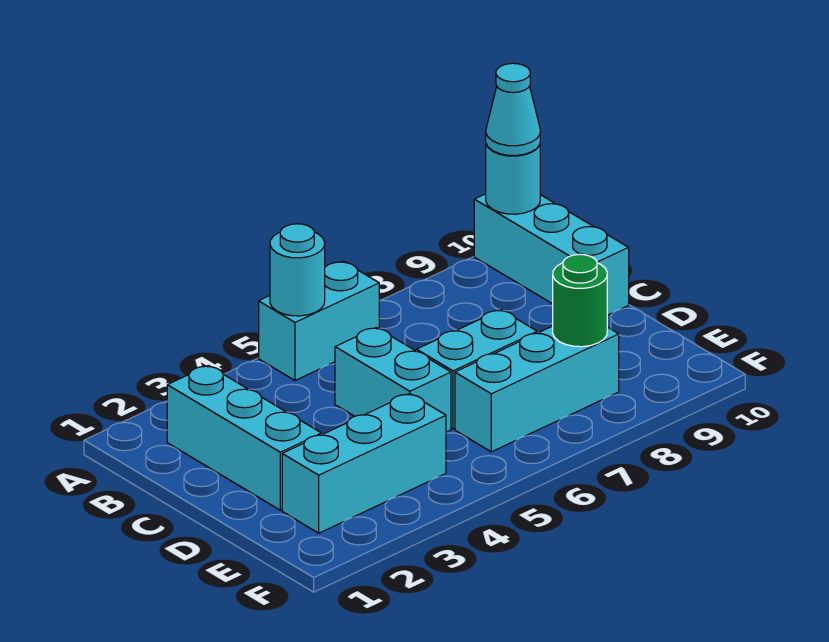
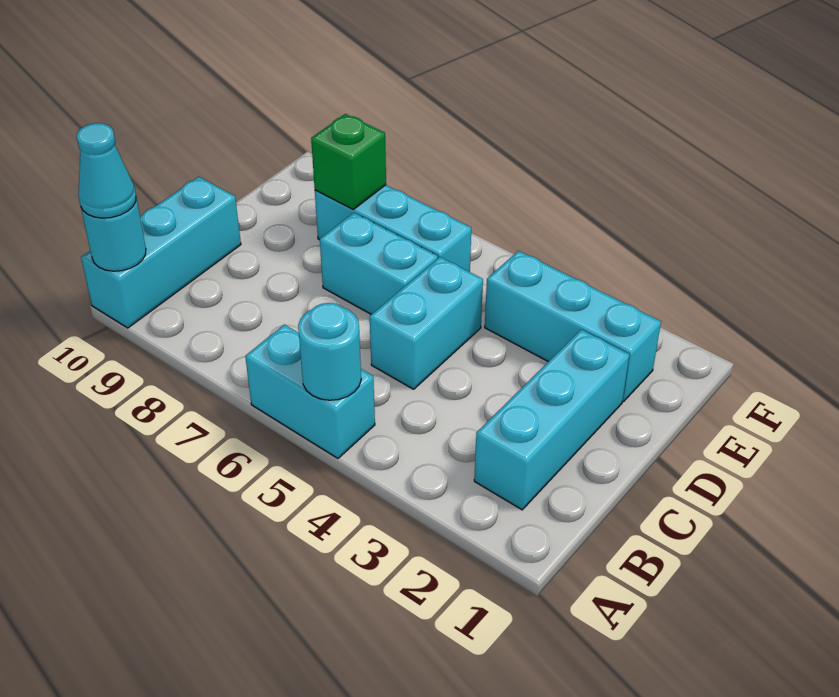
green 1x1 round brick [553,254,607,347] -> green 1x1 brick [311,114,386,209]

